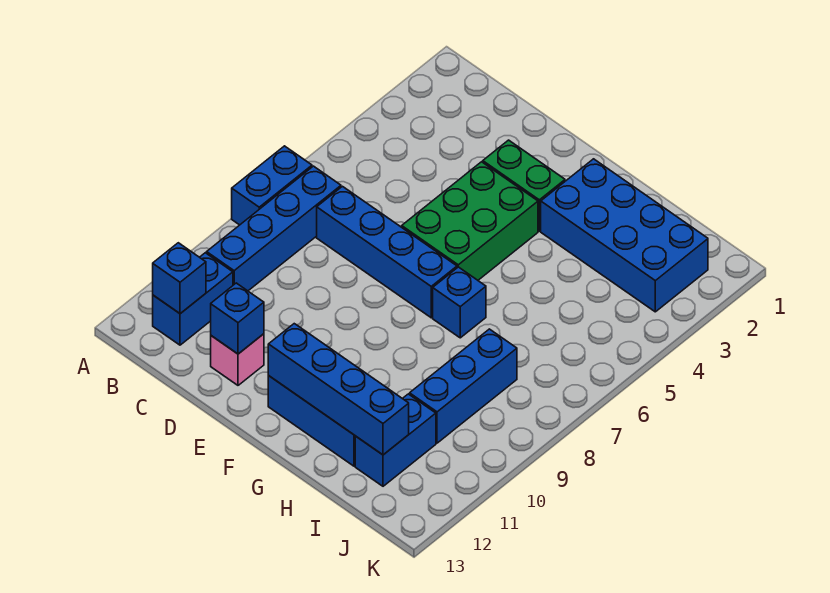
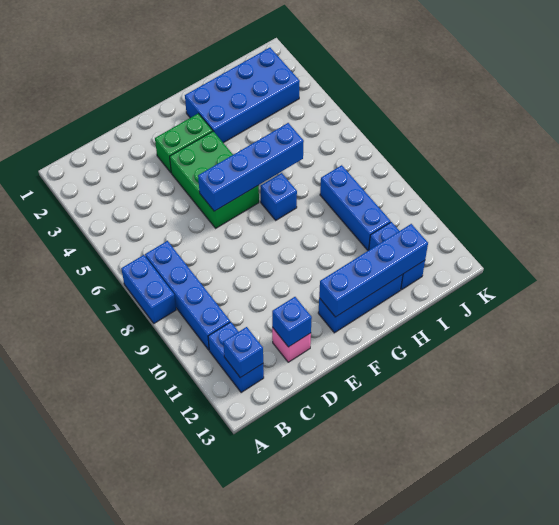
blue 1x4 brick [317,186,457,318] -> blue 1x4 brick moved to [198,123,304,211]

